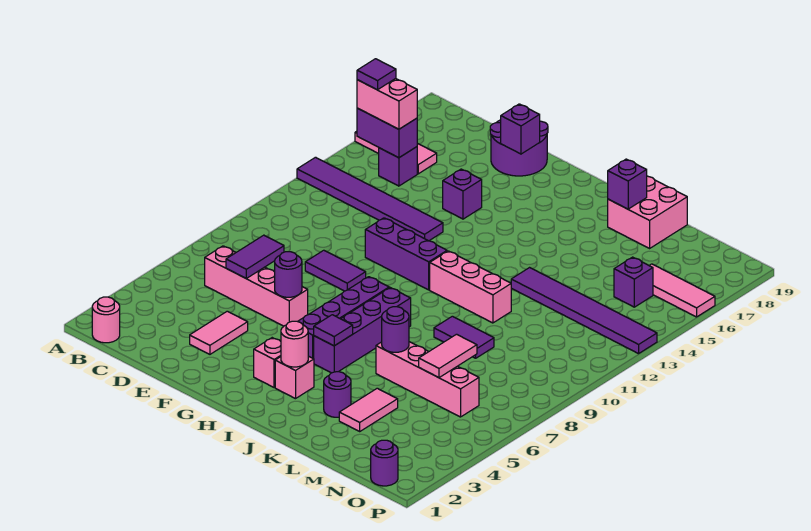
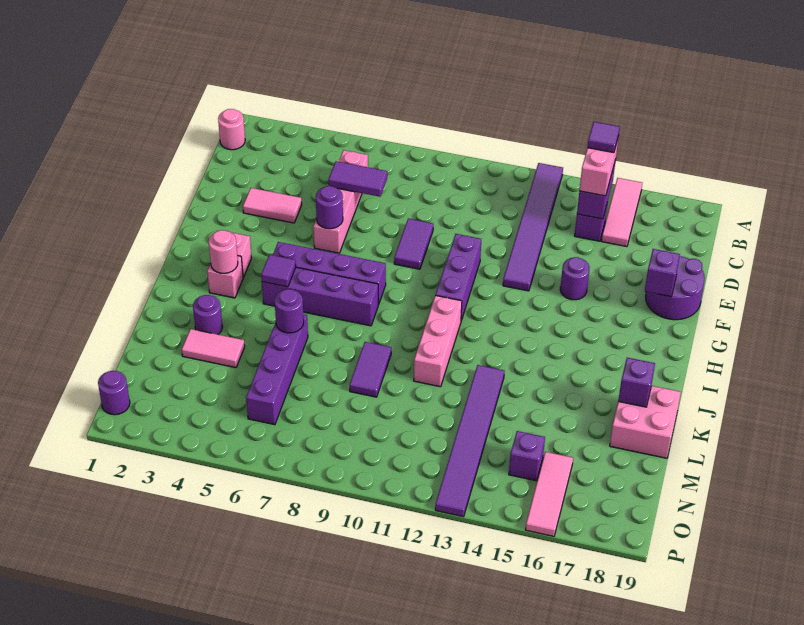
purple 1x1 brick [443,169,482,219] -> purple 1x1 round brick [560,257,589,300]
pink 1x4 brick [376,342,479,417] -> purple 1x4 brick [246,314,308,425]
pink 1x2 tile [419,334,477,378] -> none

